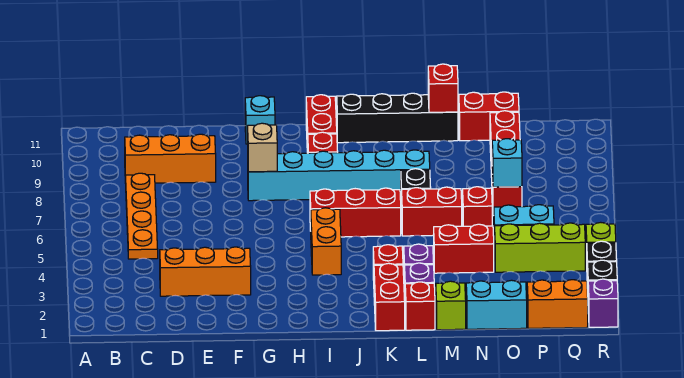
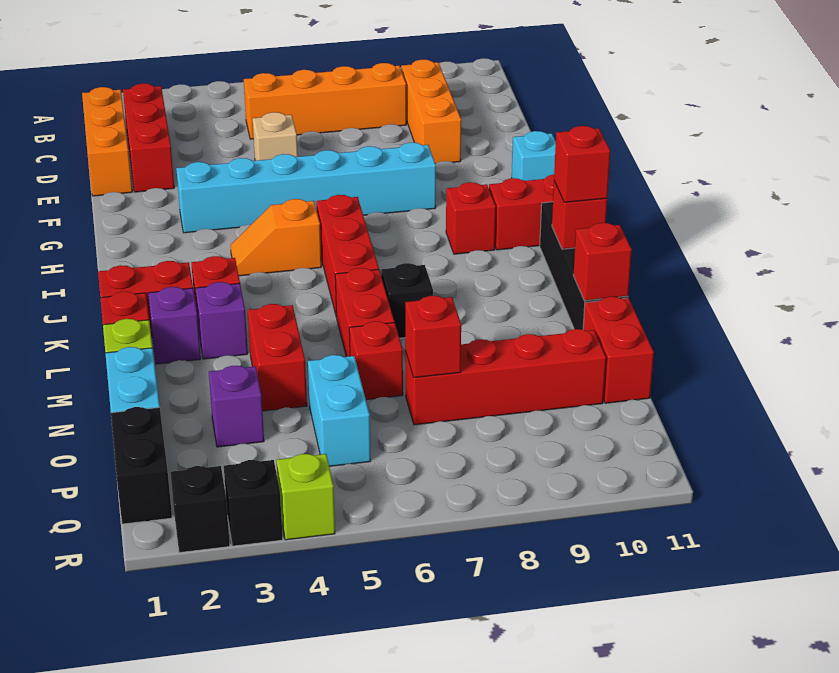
none -> red 1x3 brick [123,84,174,192]
orange 1x4 plate [126,173,158,259] -> orange 1x4 brick [244,63,406,139]
orange 1x3 brick [160,247,251,296] -> orange 1x3 brick moved to [82,87,132,196]
cyan 1x6 brick [248,150,430,201] -> cyan 1x6 brick turned to [176,143,436,233]
tan 1x1 brick [248,123,277,172] -> tan 1x1 brick moved to [253,112,298,161]
orange 1x2 brick [311,208,341,275] -> orange 1x2 slope [230,199,321,276]
none -> red 1x1 brick [552,181,607,249]
none -> red 1x1 brick [554,126,610,202]
lime 1x3 brick [495,223,585,272] -> none
cyan 1x1 brick [492,139,522,187] -> red 1x1 brick [405,296,461,378]
orange 1x2 brick [527,280,588,328] -> black 1x2 brick [111,407,172,524]
purple 1x1 brick [588,279,618,327] -> purple 1x1 brick moved to [209,366,264,447]

